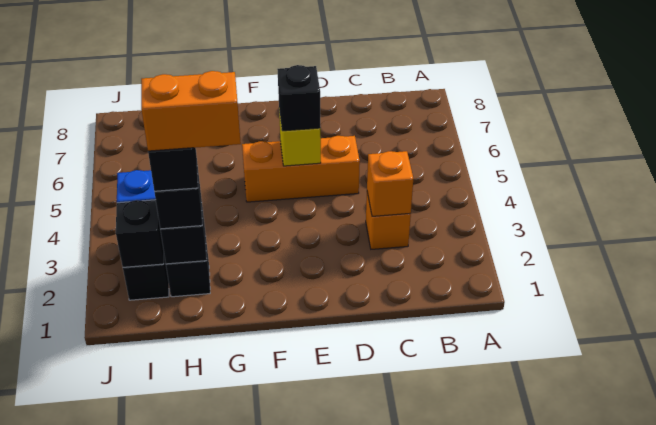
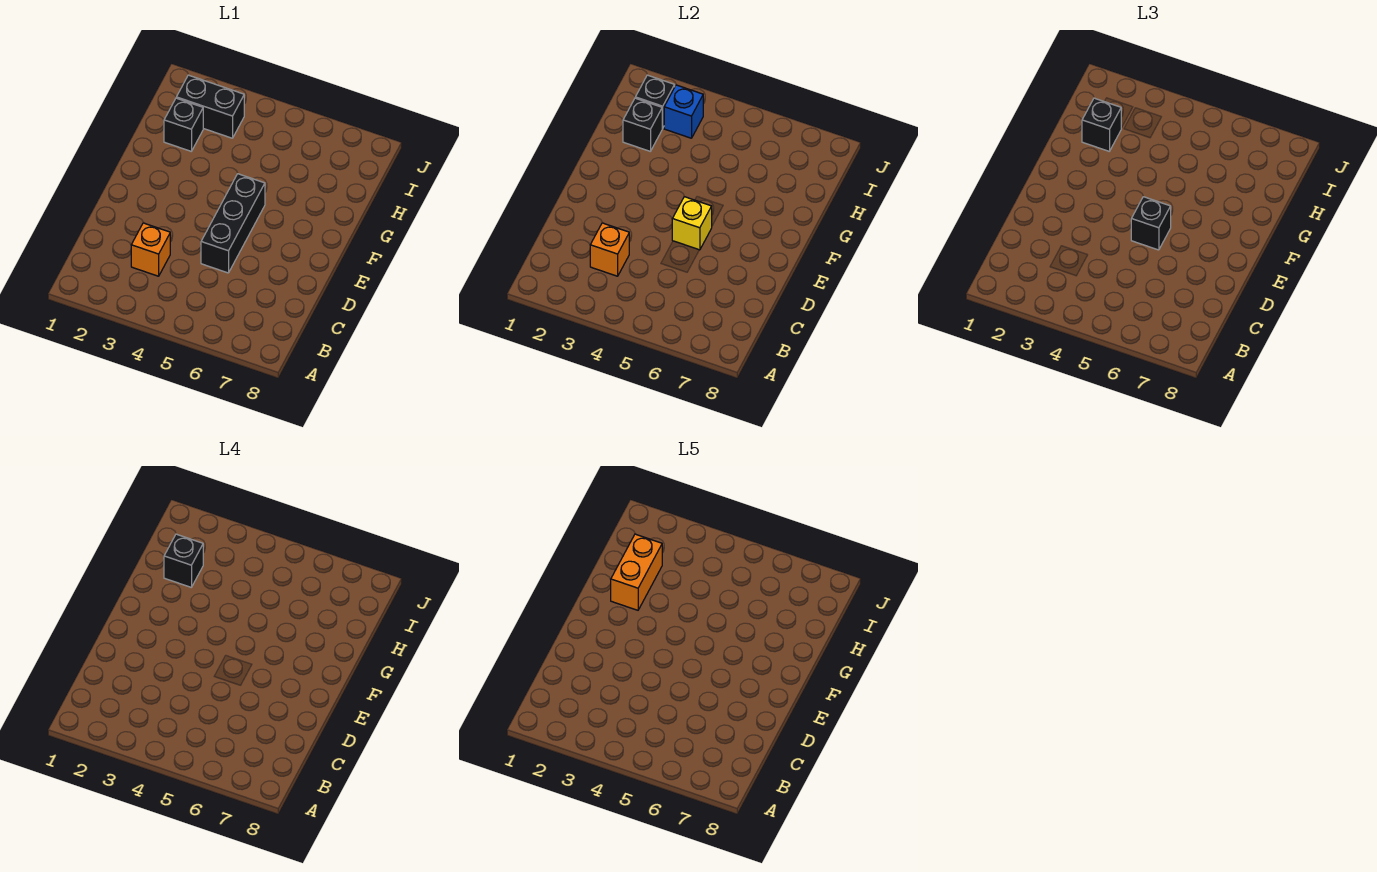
orange 1x3 brick [242,136,360,202] -> black 1x3 brick [201,174,265,273]

